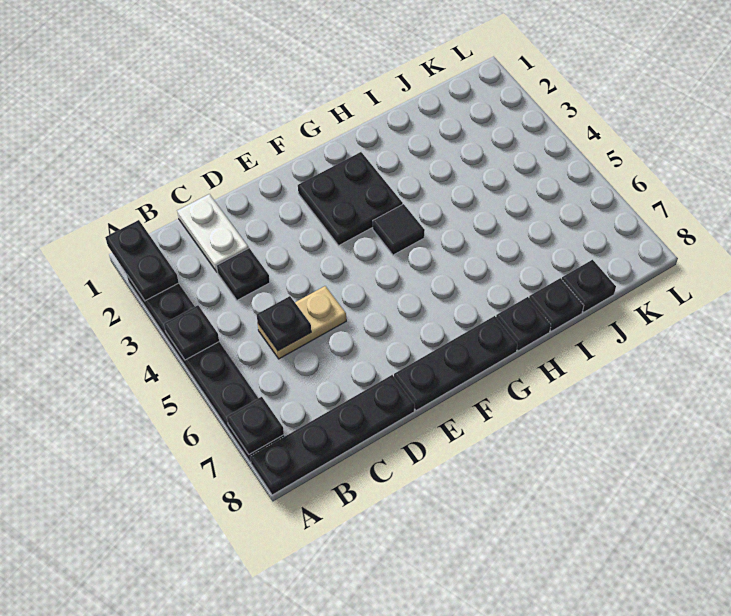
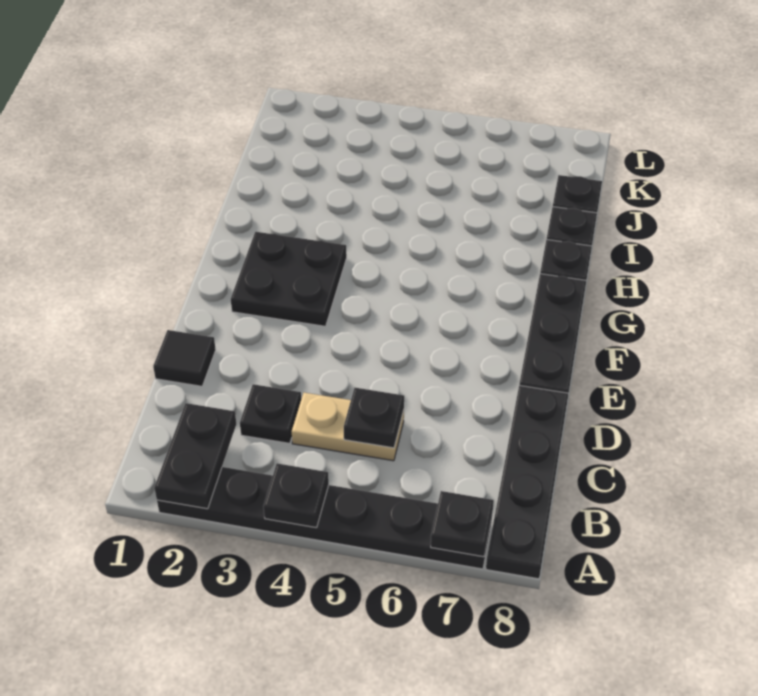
black 1x2 plate [105,220,179,301] -> black 1x2 plate turned to [154,403,236,509]
white 1x2 plate [177,194,248,272] -> none
tan 1x2 plate [258,286,346,359] -> tan 1x2 plate turned to [292,393,404,461]
black 1x1 tile [373,204,425,255] -> black 1x1 tile moved to [153,330,216,386]

